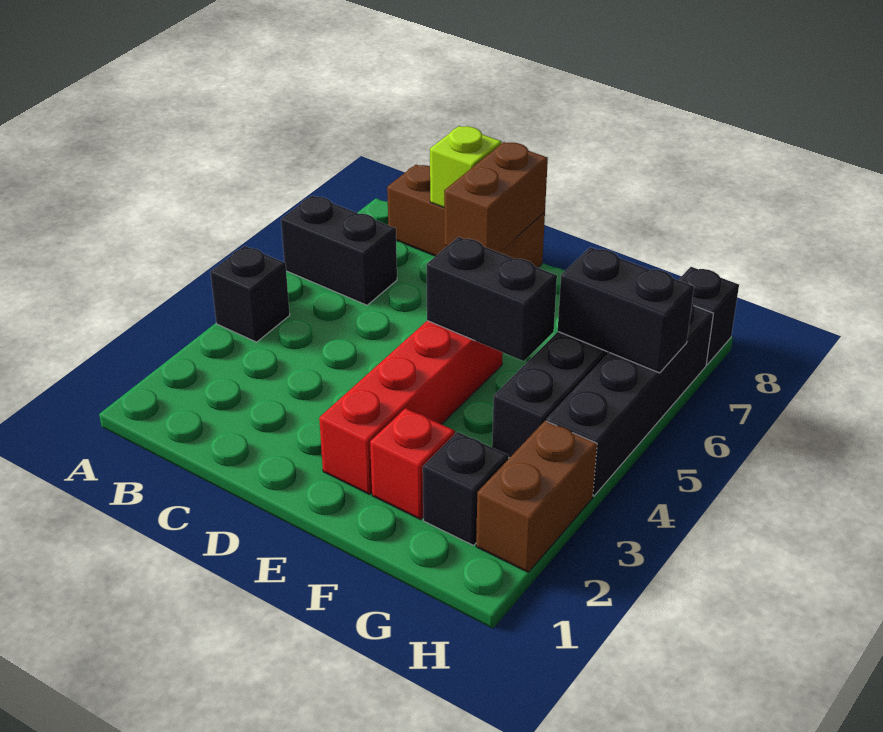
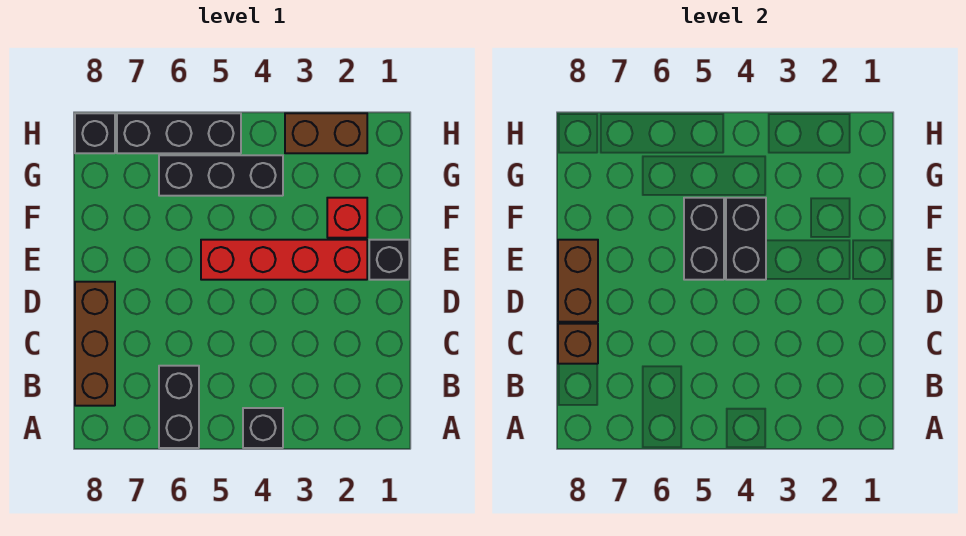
lime 1x1 brick [430,126,502,207] -> brown 1x1 brick [558,324,598,364]
brown 1x2 brick [444,142,548,253] -> brown 1x2 brick turned to [558,240,598,322]
black 1x1 brick [423,432,509,545] -> black 1x1 brick moved to [369,240,409,280]
black 1x2 brick [558,247,694,373] -> black 1x2 brick moved to [726,198,766,280]
black 1x4 brick [547,304,713,496] -> black 1x3 brick [117,113,241,153]

